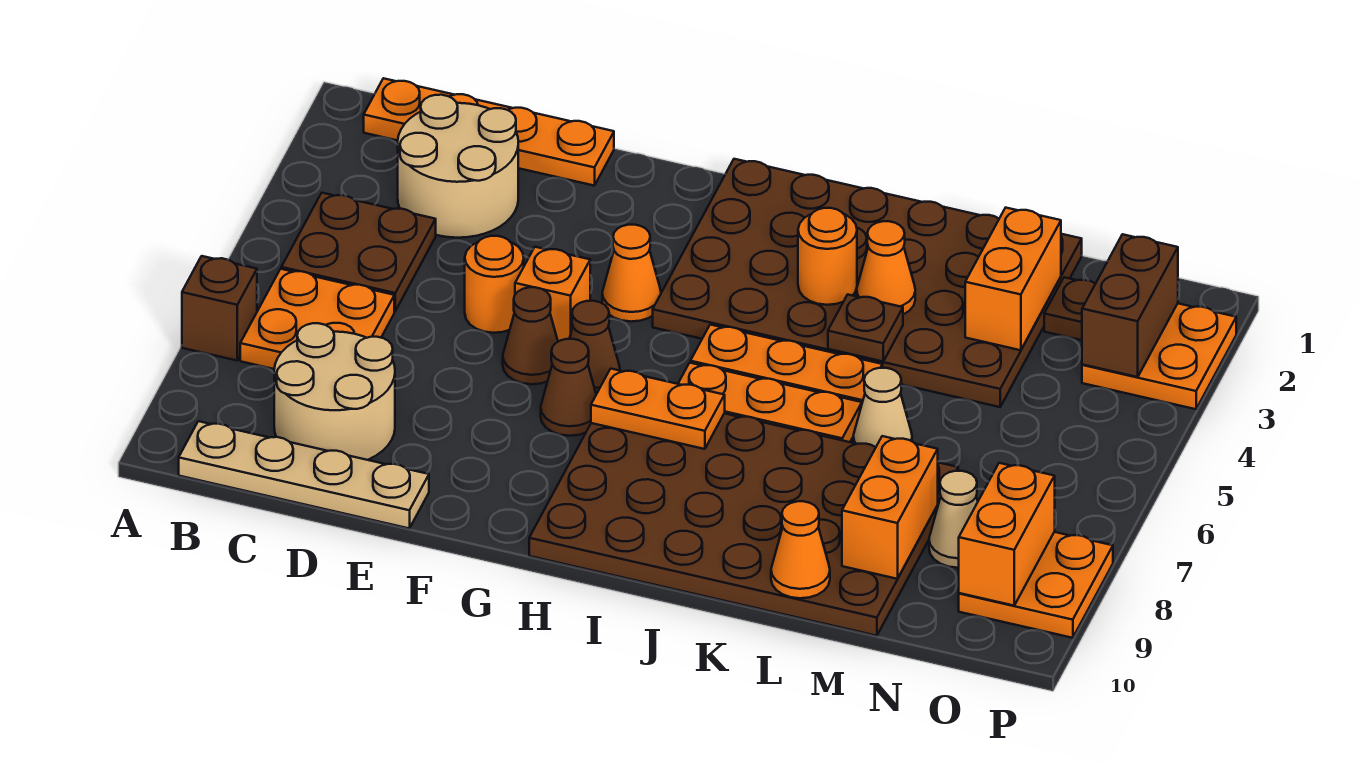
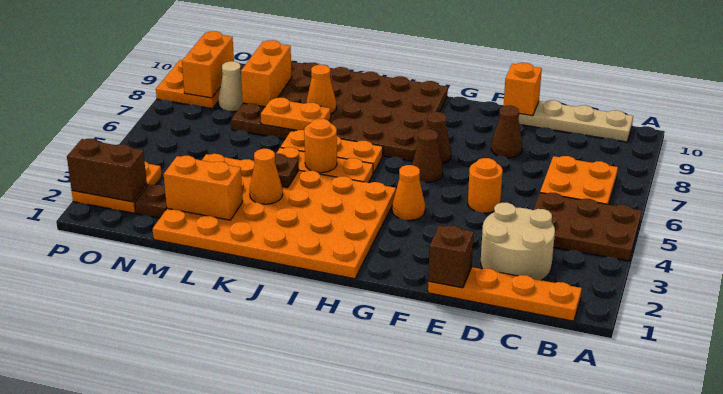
brown 1x1 brick [182,256,257,360] -> brown 1x1 brick moved to [428,225,474,288]
brown 2x2 plate [281,193,436,311] -> brown 2x3 plate [534,193,642,261]
tan 2x2 round brick [274,323,395,460] -> none
orange 1x1 brick [515,247,590,342] -> orange 1x1 brick moved to [504,63,542,116]
brown 1x1 cone [503,287,558,384] -> brown 1x1 cone moved to [491,106,522,158]
brown 4x6 plate [653,159,1082,407] -> orange 4x6 plate [153,154,396,279]
orange 1x2 plate [591,369,725,449] -> orange 1x2 plate moved to [261,98,331,130]
orange 1x1 round brick [798,208,857,305] -> orange 1x1 round brick moved to [304,119,337,173]
tan 1x1 cone [853,368,912,447] -> none
orange 1x1 cone [771,501,830,598] -> orange 1x1 cone moved to [306,65,337,114]
orange 1x2 brick [965,208,1061,350] -> orange 1x2 brick turned to [164,156,243,220]
brown 1x2 brick [1082,234,1178,377] -> brown 1x2 brick turned to [67,139,147,202]

